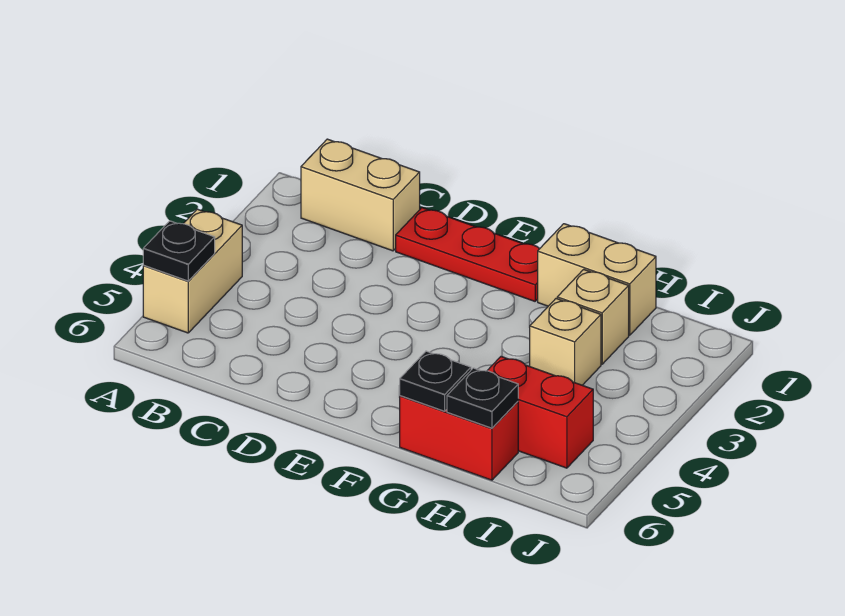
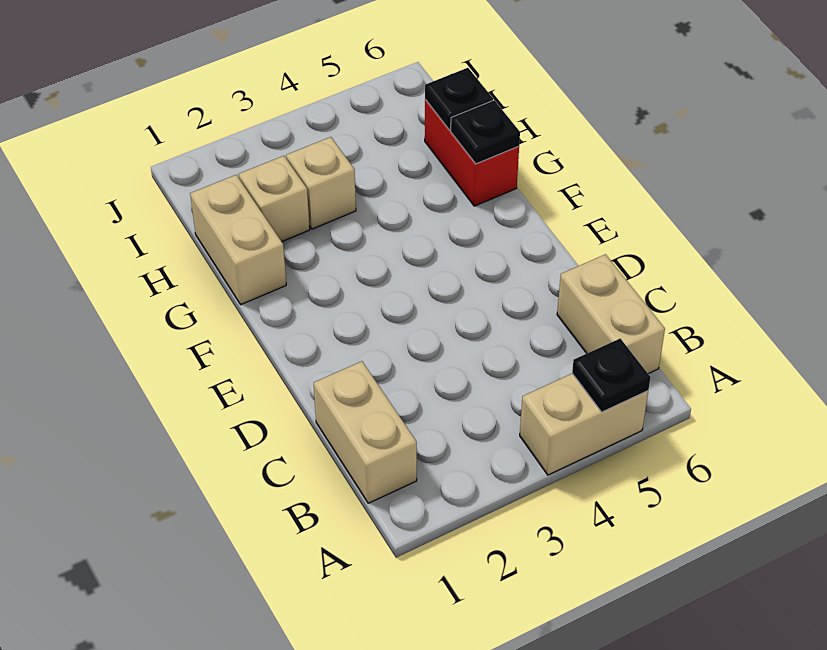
none -> tan 1x2 brick [557,254,665,374]
red 1x3 plate [396,208,540,301] -> none
red 1x2 brick [487,357,593,468] -> none

